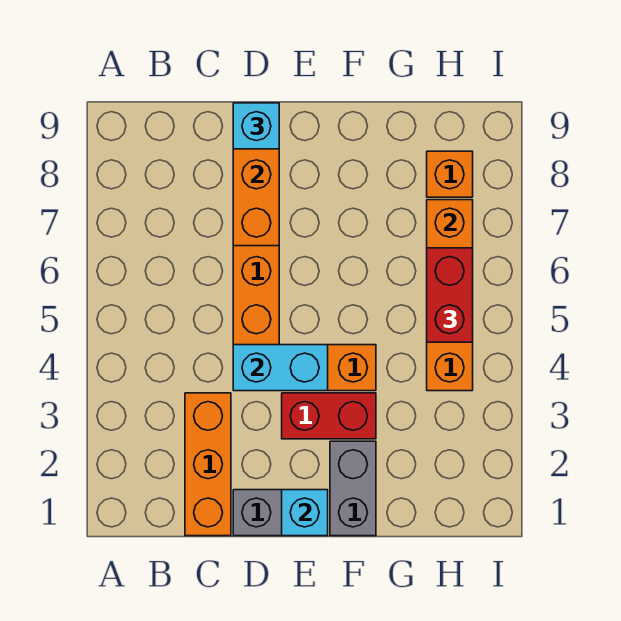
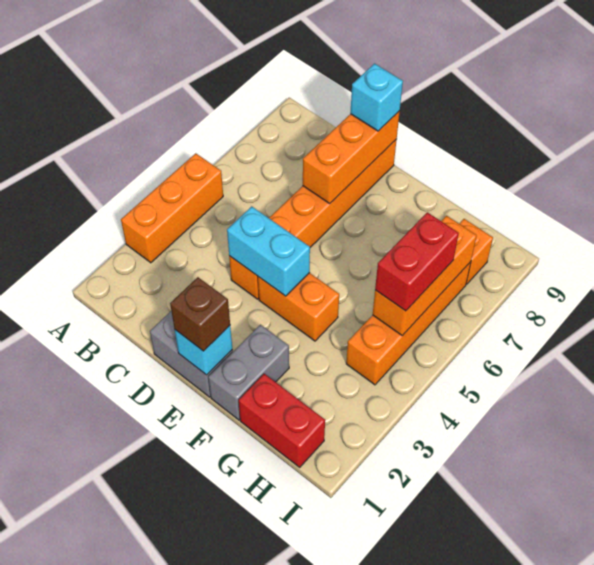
orange 1x3 brick [185,393,231,536] -> orange 1x3 brick moved to [121,153,223,263]
none -> brown 1x1 brick [170,277,230,351]
red 1x2 brick [282,393,376,439] -> red 1x2 brick moved to [239,374,325,467]

